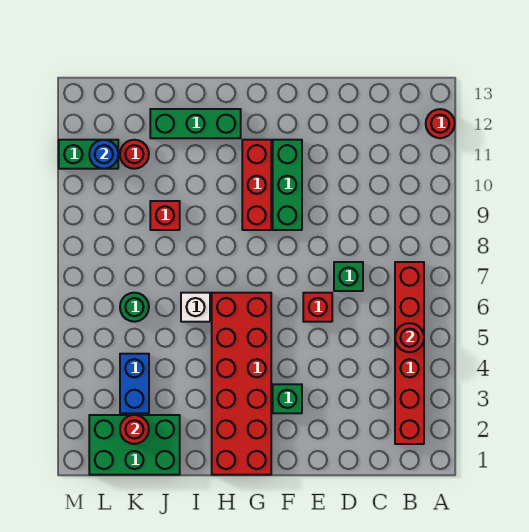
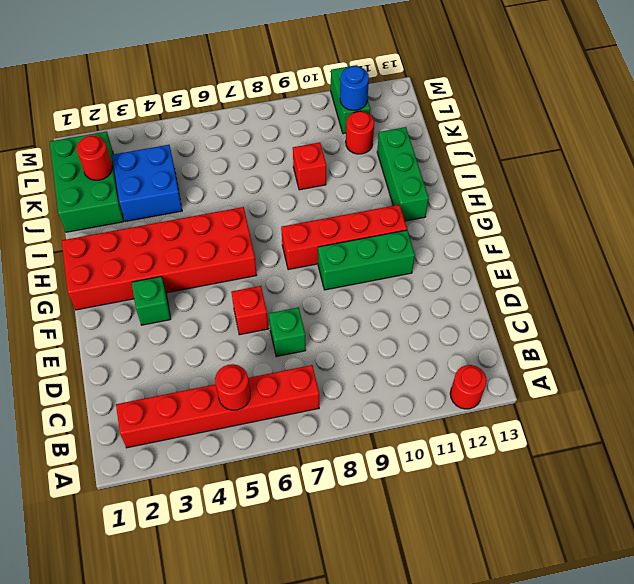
red 1x3 brick [242,140,271,230] -> red 1x4 brick [281,205,407,270]
white 1x1 brick [181,293,210,322] -> none
blue 1x2 brick [120,354,149,413] -> blue 2x2 brick [112,145,182,221]
green 1x1 round brick [120,293,149,322] -> none

